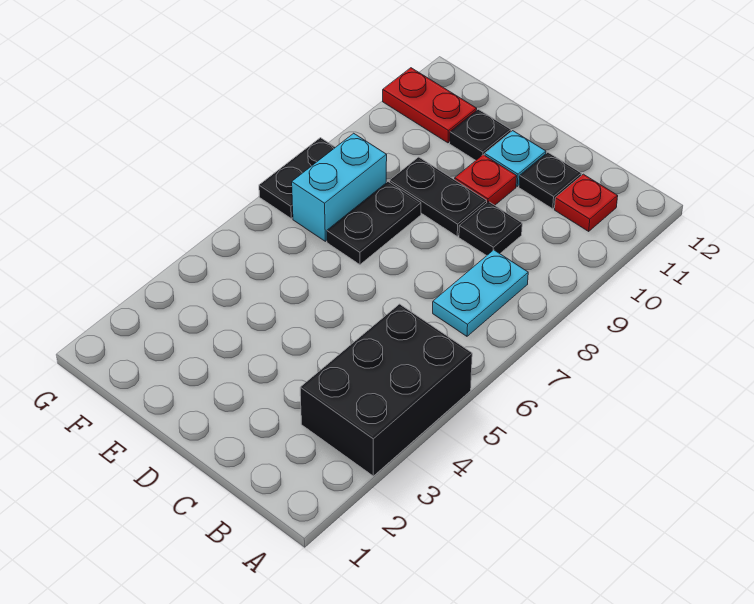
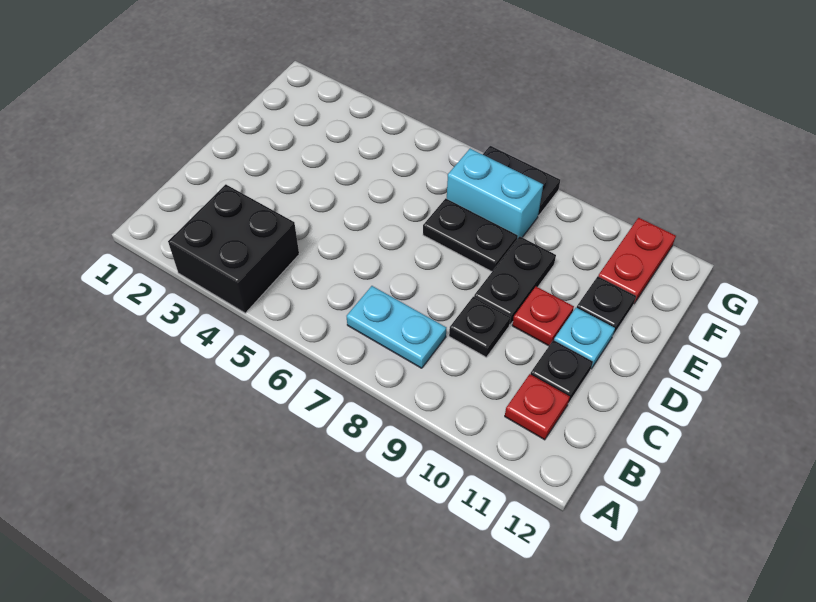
black 2x3 brick [300,304,472,476] -> black 2x2 brick [168,184,299,313]

